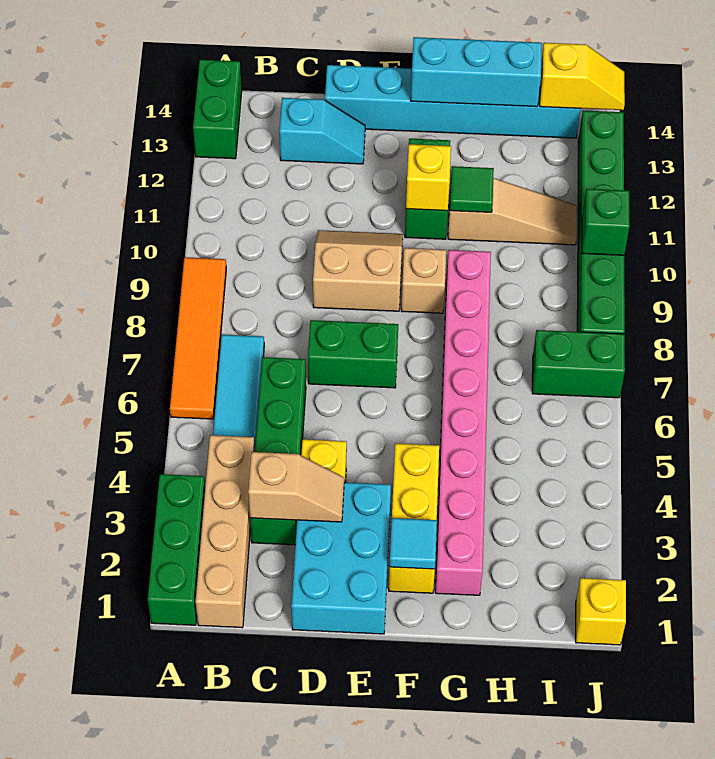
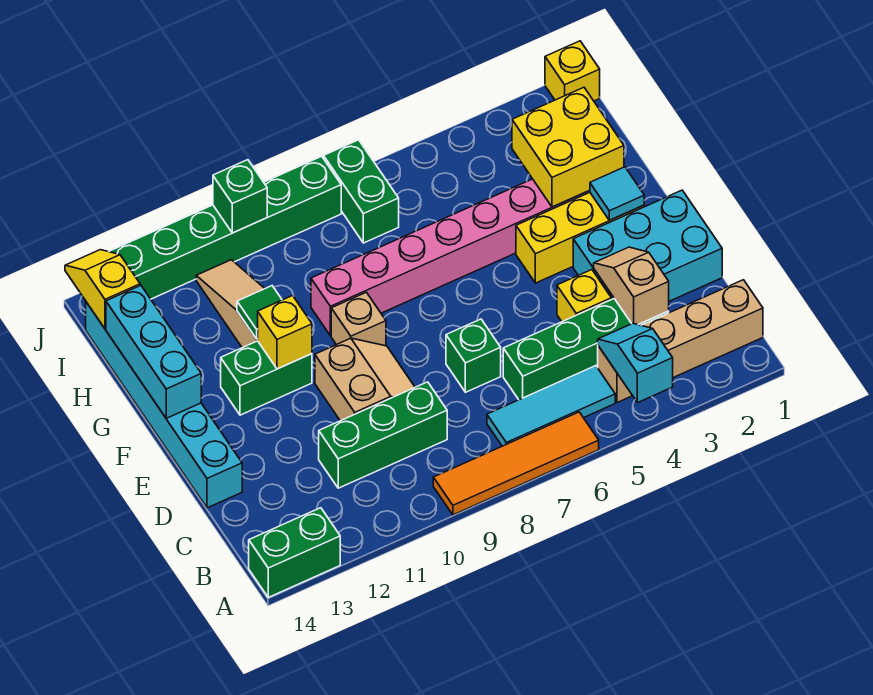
green 1x3 brick [148,474,205,625] -> green 1x3 brick moved to [319,382,447,488]
cyan 1x2 slope [279,98,365,164] -> cyan 1x2 slope moved to [598,323,673,403]
green 1x2 brick [308,320,398,388] -> green 1x1 brick [446,319,501,392]
tan 2x2 slope [313,230,403,311] -> tan 2x2 slope turned to [315,338,415,421]
none -> yellow 2x2 brick [512,87,624,207]

